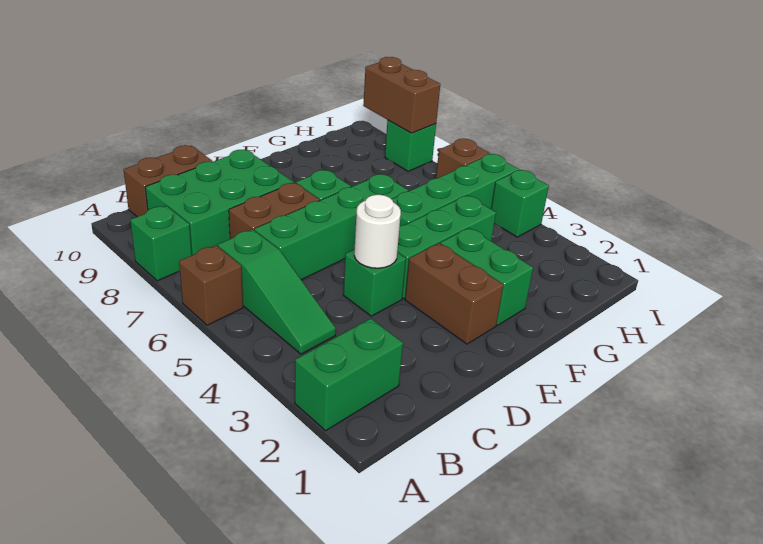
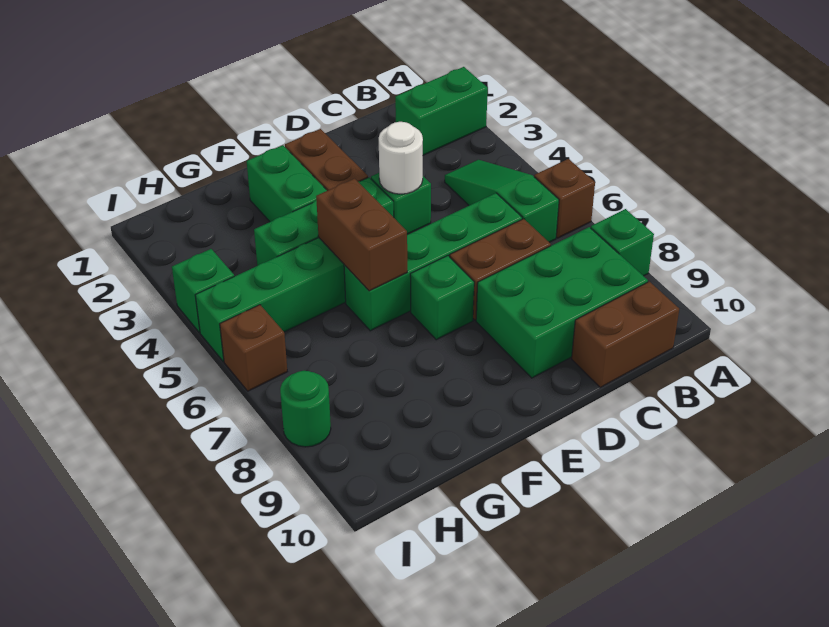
green 1x1 brick [385,120,436,171] -> green 1x1 round brick [280,371,331,447]
brown 1x2 brick [363,57,440,133] -> brown 1x2 brick moved to [316,179,407,291]

